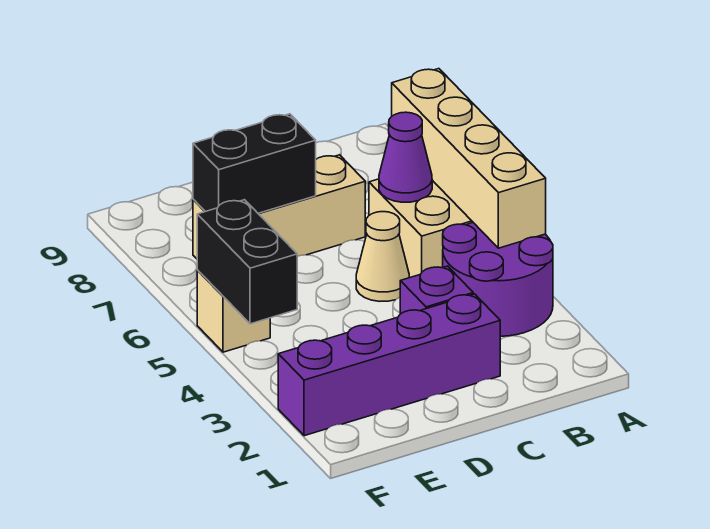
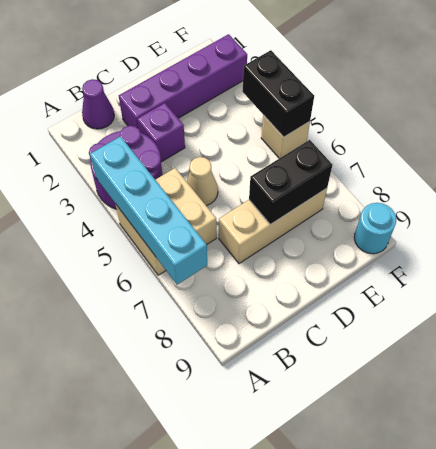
tan 1x4 brick [392,69,546,248] -> cyan 1x4 brick [90,136,207,285]
purple 1x1 cone [379,112,432,202] -> purple 1x1 cone moved to [82,79,114,129]
none -> cyan 1x1 round brick [354,203,396,254]

